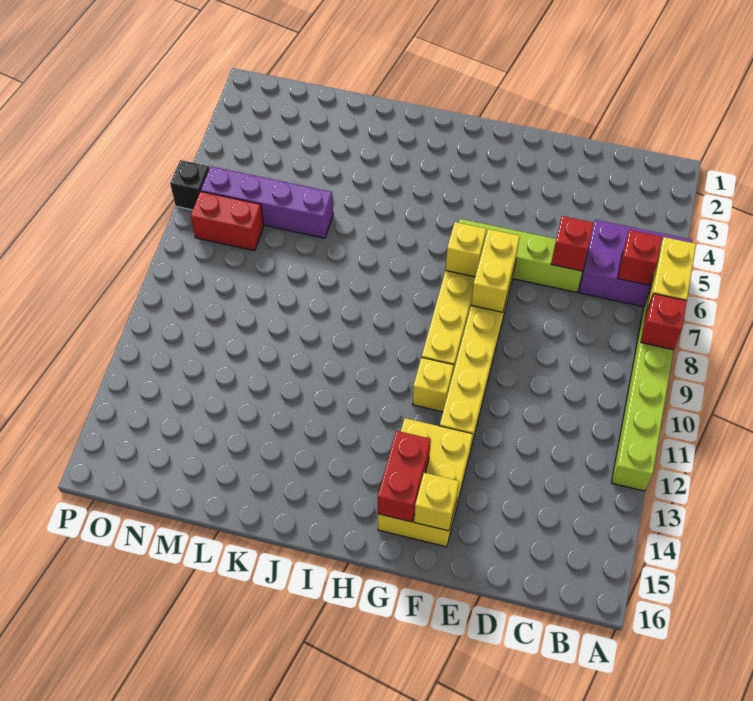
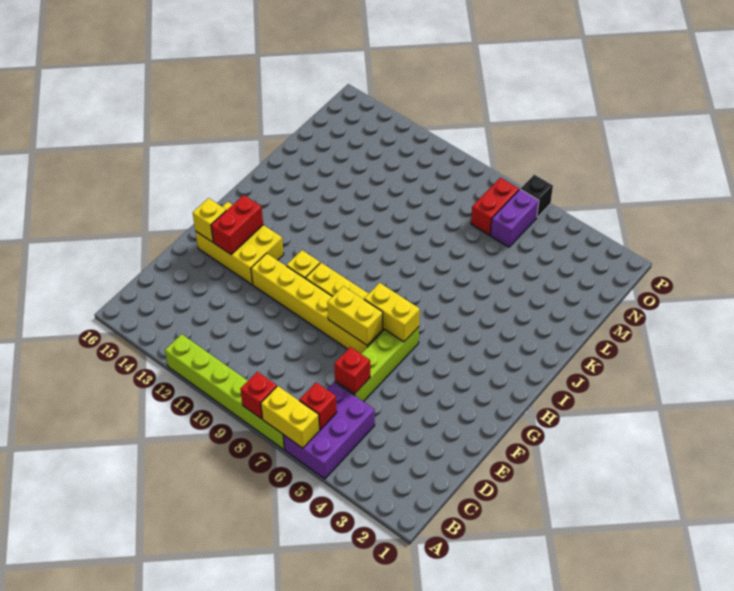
yellow 1x1 brick [445,222,486,277] -> yellow 1x2 brick [364,283,420,342]
red 1x2 brick [378,431,431,522] -> red 1x2 brick turned to [211,195,263,255]
purple 1x4 brick [201,167,333,238] -> purple 1x2 brick [490,189,539,247]

